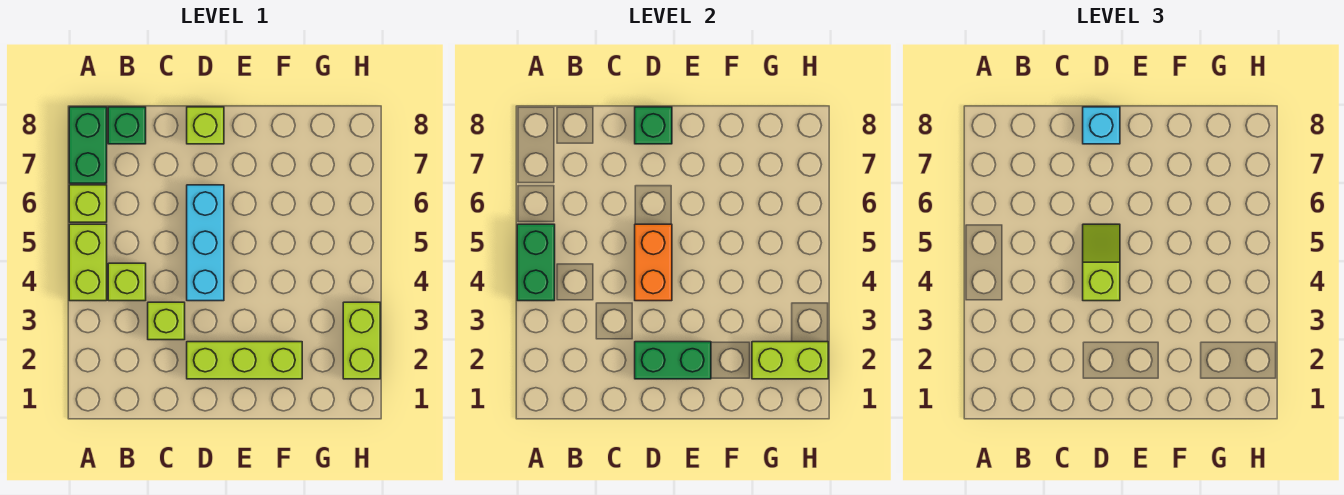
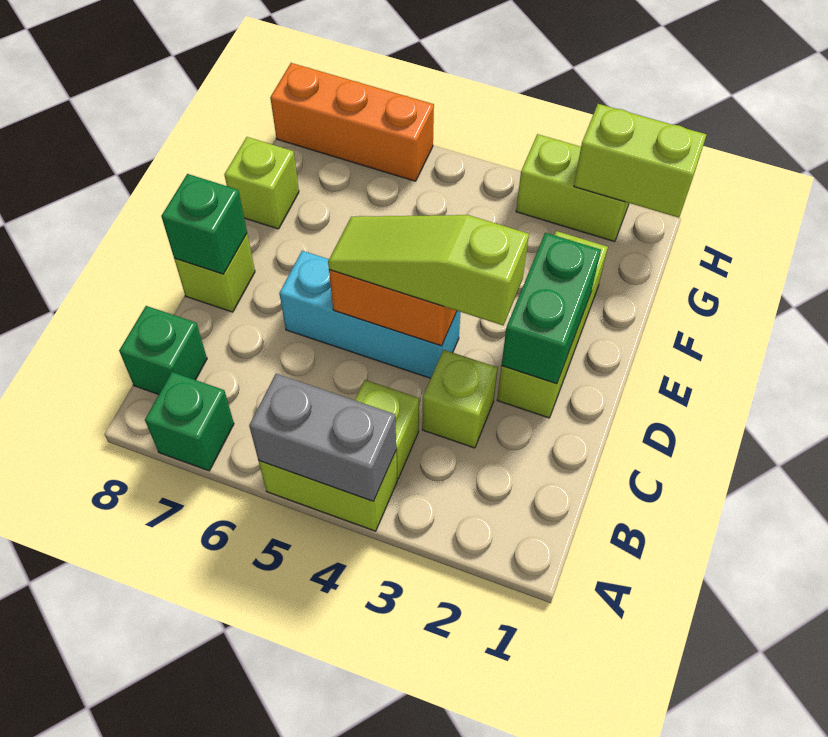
green 1x2 brick [517,224,555,301] -> grey 1x2 brick [249,374,396,501]
lime 1x1 brick [69,185,107,222] -> lime 1x1 brick moved to [224,137,299,229]
green 1x2 brick [69,107,107,183] -> green 1x1 brick [145,372,234,471]
lime 1x2 slope [1083,224,1120,301] -> lime 1x3 slope [328,215,529,325]
cyan 1x1 brick [1083,107,1120,144] -> none
lime 1x2 brick [752,342,828,379] -> lime 1x2 brick turned to [574,104,707,218]
none -> orange 1x3 brick [270,63,434,181]

